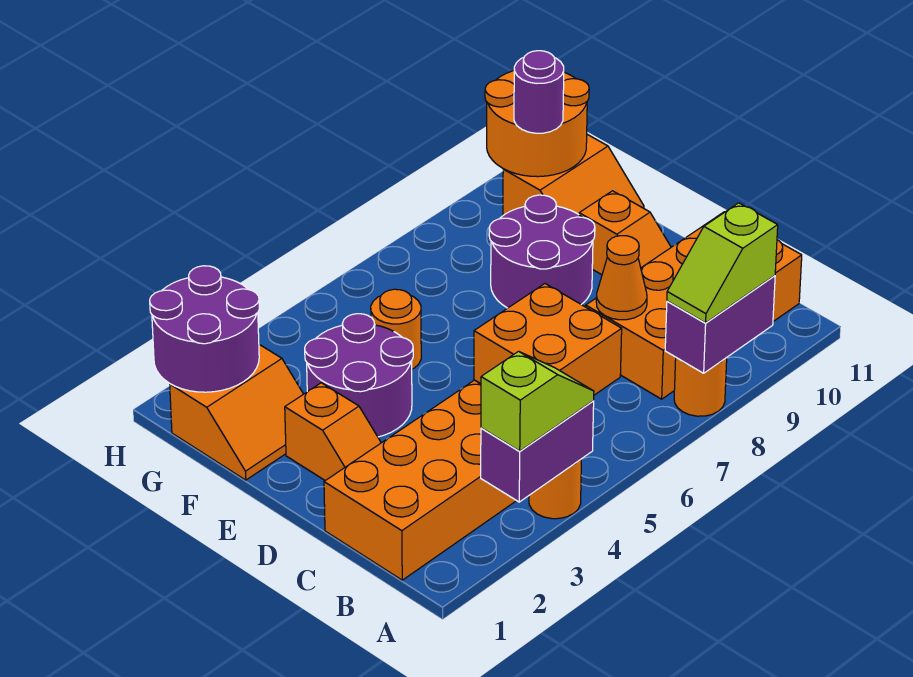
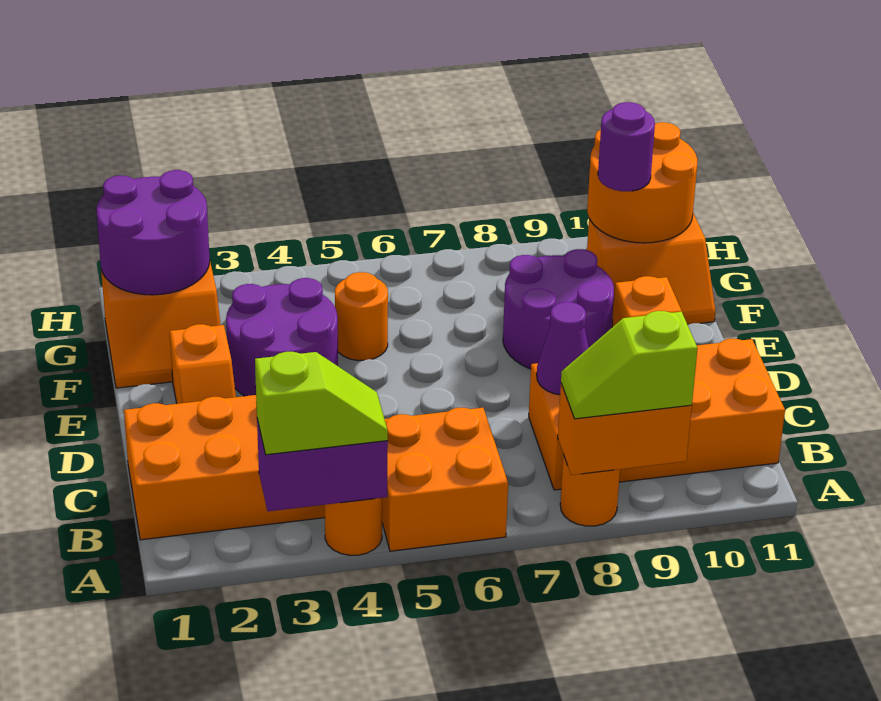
purple 1x2 brick [665,276,775,373] -> orange 1x2 brick [558,384,692,475]
orange 2x2 brick [474,284,622,395] -> orange 2x2 brick moved to [382,408,508,551]
orange 1x1 cone [596,236,647,320] -> purple 1x1 cone [537,302,589,395]

